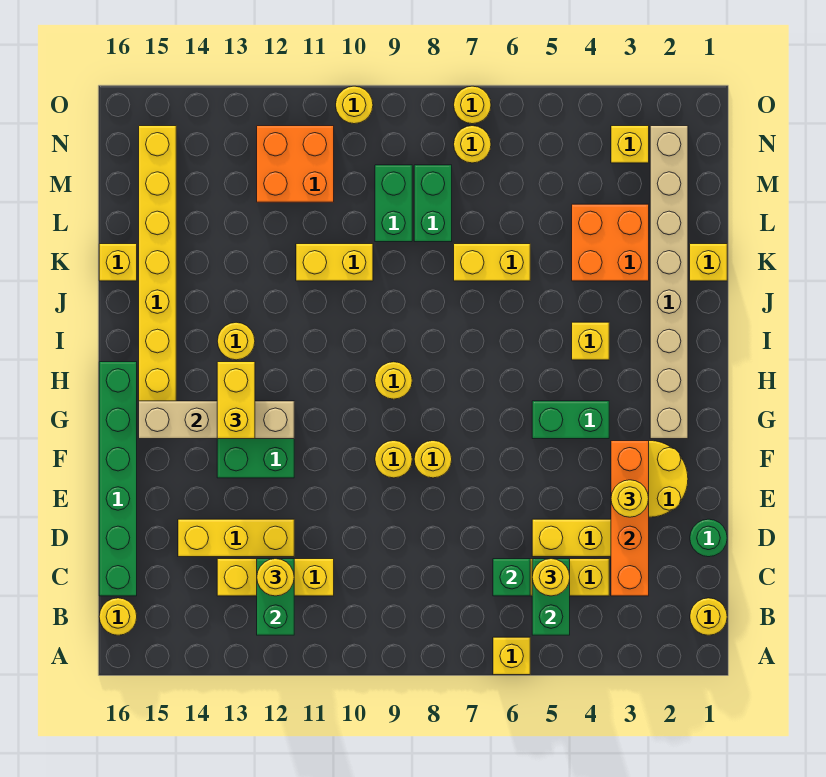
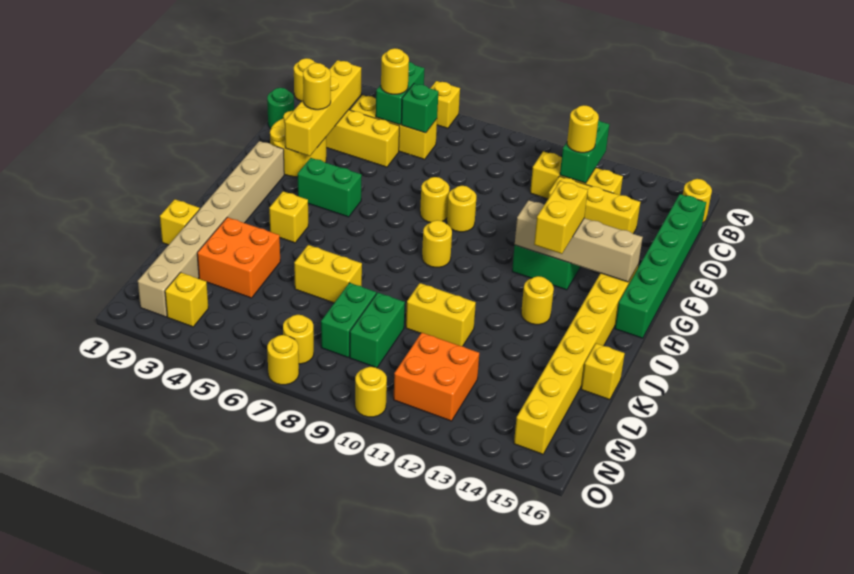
orange 1x4 brick [611,441,649,596] -> yellow 1x4 brick [285,60,361,156]

